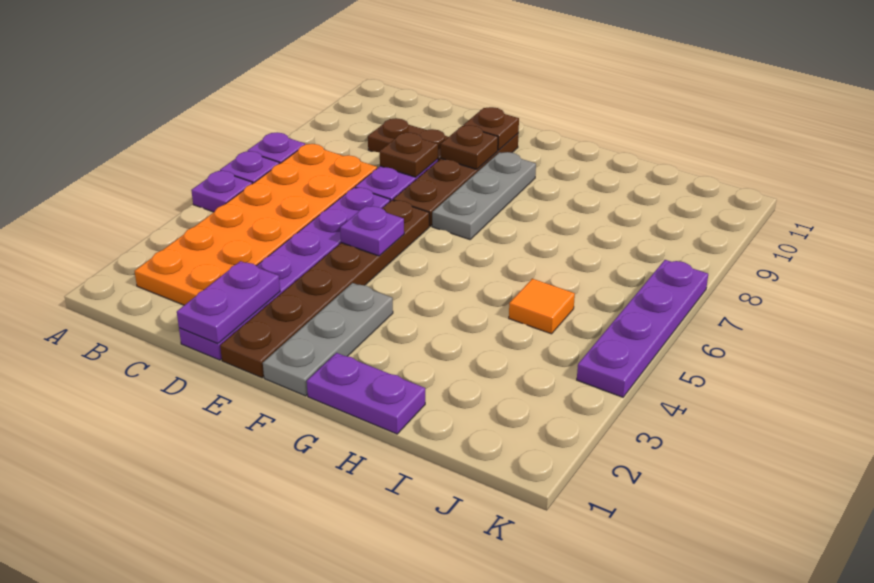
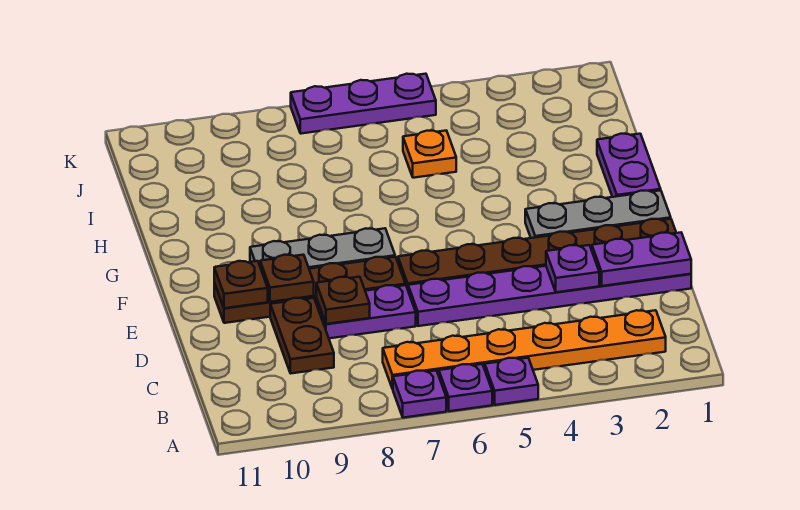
orange 2x6 plate [135,144,377,305] -> orange 1x6 plate [383,310,666,389]
purple 1x1 plate [340,206,404,256] -> purple 1x1 plate moved to [546,245,599,292]
orange 1x1 tile [509,279,575,334] -> orange 1x1 plate [403,131,456,178]
purple 1x4 plate [577,260,708,397] -> purple 1x3 plate [291,74,436,134]

